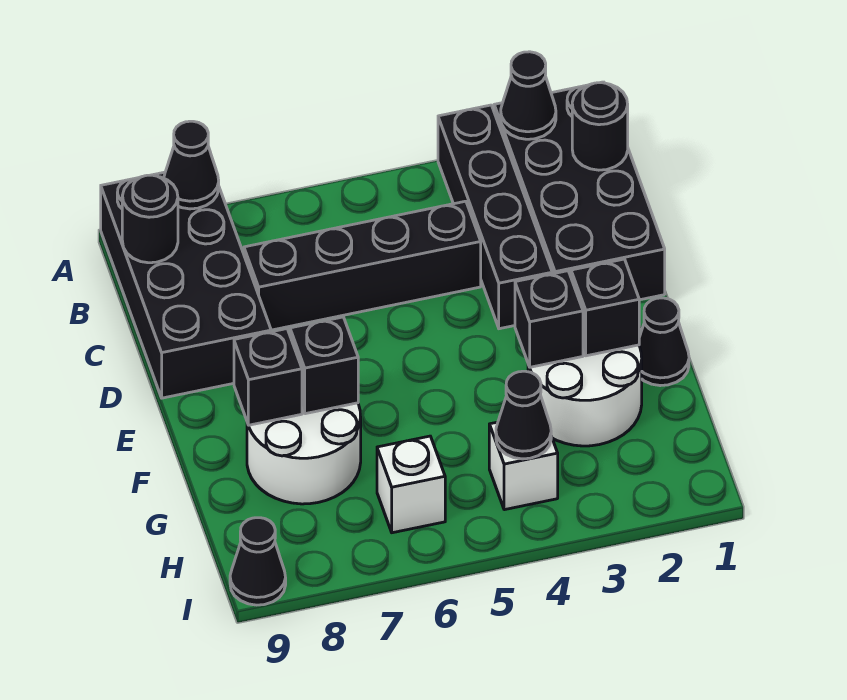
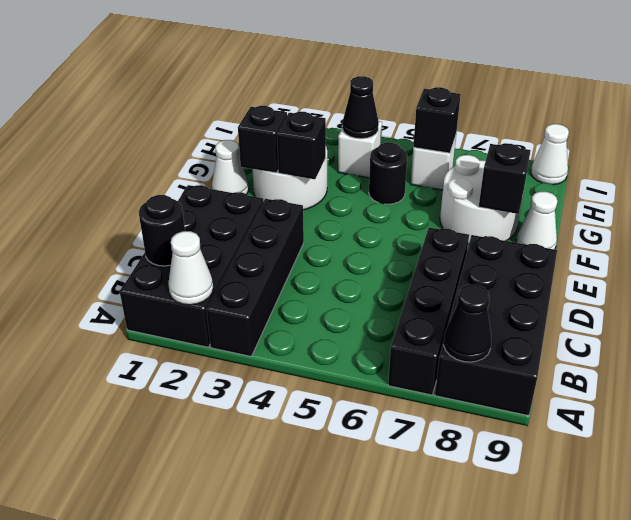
black 1x1 cone [501,52,556,139] -> white 1x1 cone [168,231,213,305]
black 1x1 round brick [122,175,178,263] -> black 1x1 round brick moved to [369,143,407,204]
black 1x4 brick [244,201,481,330] -> black 1x4 brick turned to [388,228,469,395]
black 1x1 cone [639,298,689,386] -> white 1x1 cone [212,140,249,194]
black 1x1 brick [290,317,358,414] -> black 1x1 brick moved to [413,87,461,153]
none -> white 1x1 cone [517,192,557,249]
black 1x1 cone [230,518,286,605] -> white 1x1 cone [531,124,569,185]

